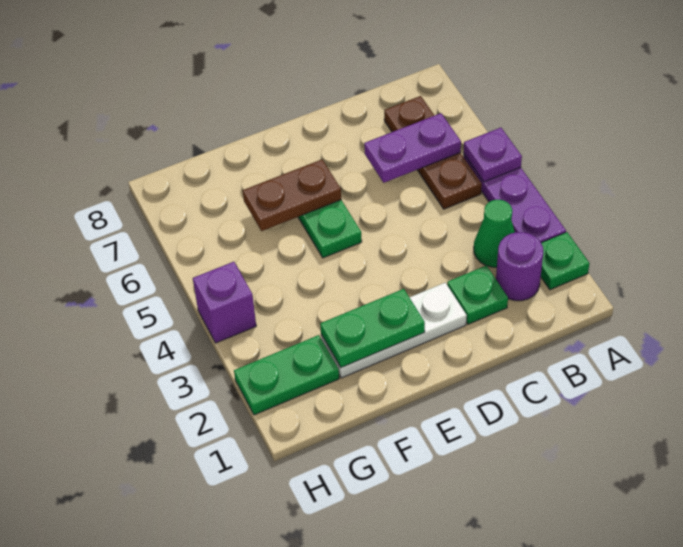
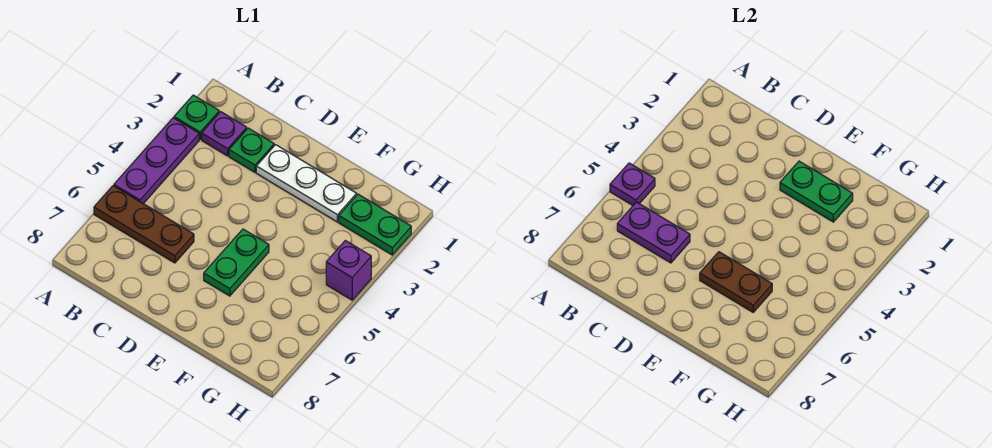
purple 1x1 round brick [496,232,543,301] -> purple 1x1 plate [202,112,247,156]
green 1x1 cone [474,200,515,267] -> none
brown 1x3 plate [384,96,482,209] -> brown 1x3 plate turned to [94,186,194,263]

